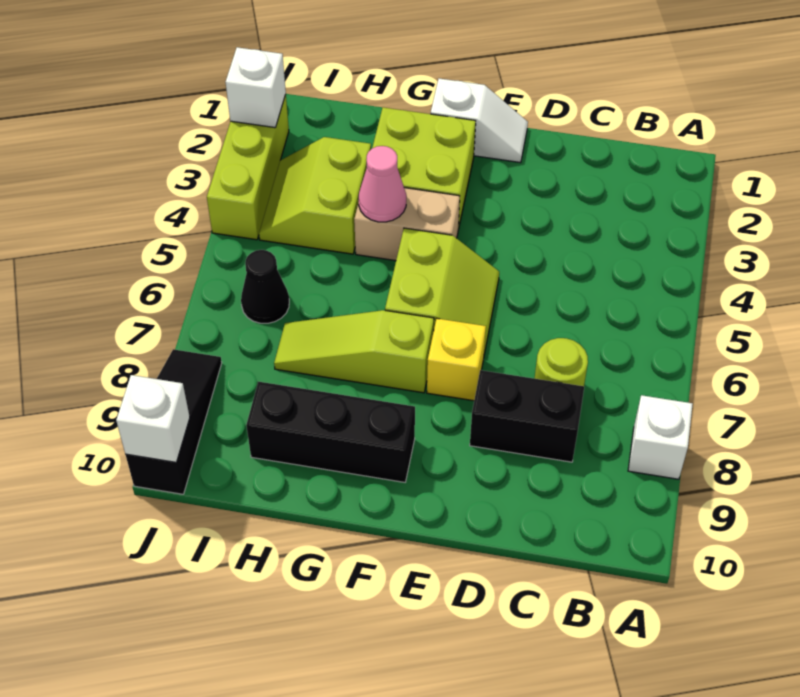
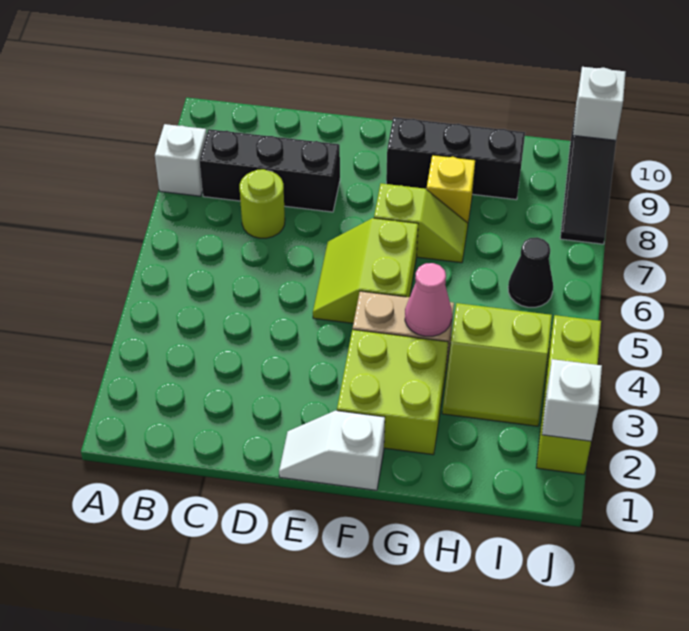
black 1x2 brick [470,370,584,462] -> black 1x3 brick [200,129,340,212]
yellow 1x1 brick [427,318,486,401] -> yellow 1x1 brick moved to [427,155,475,223]
lime 1x3 slope [274,310,434,393] -> lime 1x2 slope [374,184,468,263]
lime 2x2 slope [259,137,371,254] -> lime 2x2 slope turned to [442,303,552,426]

